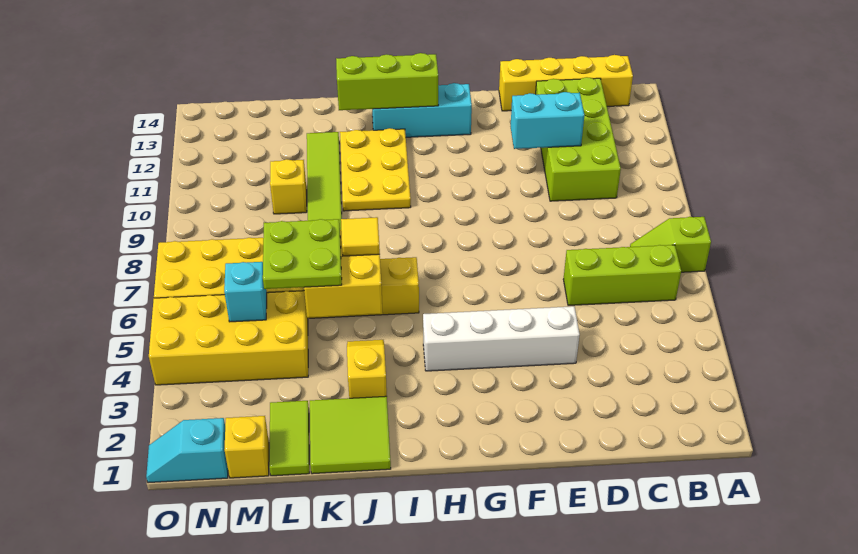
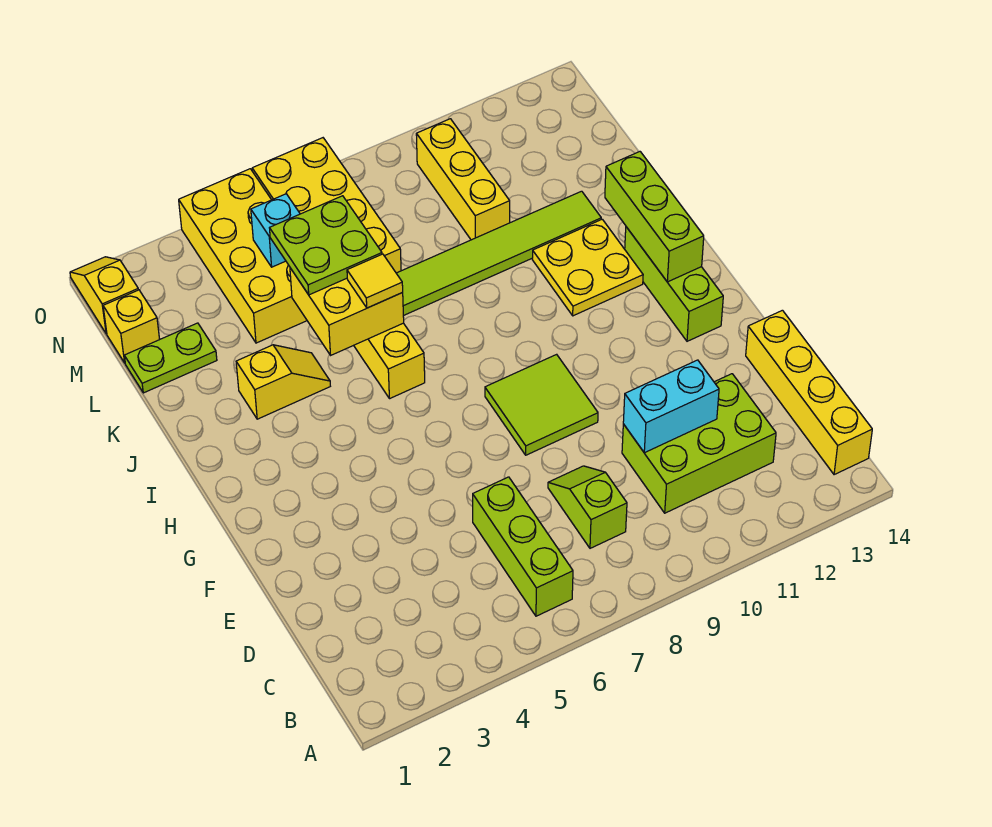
lime 1x2 slope [630,217,711,272] -> lime 1x2 slope moved to [548,466,627,548]
lime 2x4 brick [536,77,621,201] -> lime 2x3 brick [622,374,776,513]
cyan 1x2 brick [511,92,584,149] -> cyan 1x2 brick turned to [623,360,719,453]
white 1x4 brick [423,306,580,371] -> none
cyan 1x3 brick [372,83,472,137] -> lime 1x3 brick [625,227,723,341]
yellow 2x3 plate [340,128,411,211] -> yellow 2x2 plate [532,219,643,316]
lime 2x2 tile [310,396,391,474] -> lime 2x2 tile moved to [485,354,598,455]
lime 1x2 tile [269,401,309,476] -> lime 1x2 plate [124,323,217,393]
yellow 1x1 brick [270,159,307,214] -> yellow 1x3 brick [416,119,510,240]
cyan 1x2 slope [146,418,228,483] -> yellow 1x2 slope [70,257,138,334]

